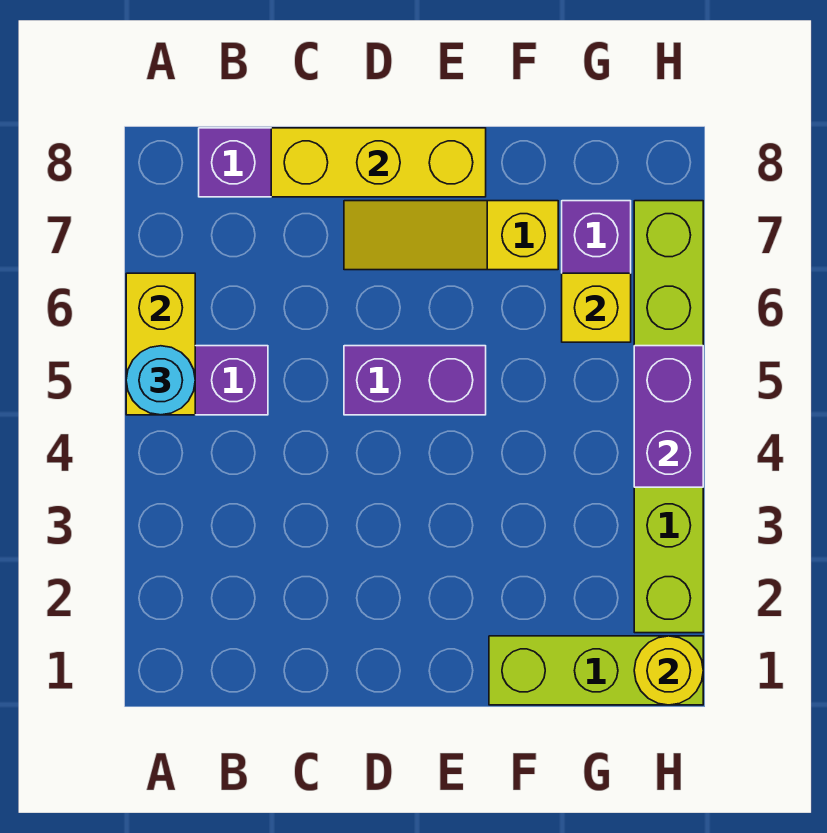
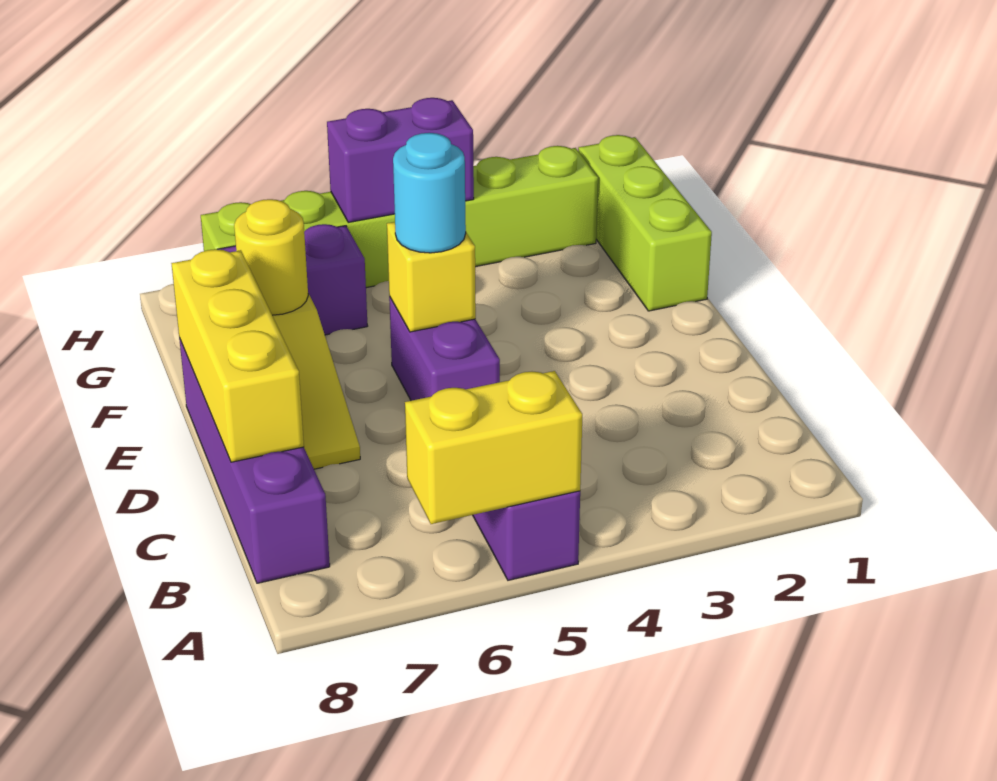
cyan 1x1 round brick [126,346,195,415] -> cyan 1x1 round brick moved to [393,133,466,253]
yellow 1x1 brick [562,273,631,342] -> yellow 1x1 brick moved to [387,222,476,332]
yellow 1x1 round brick [634,636,703,705] -> yellow 1x1 round brick moved to [234,199,308,315]

